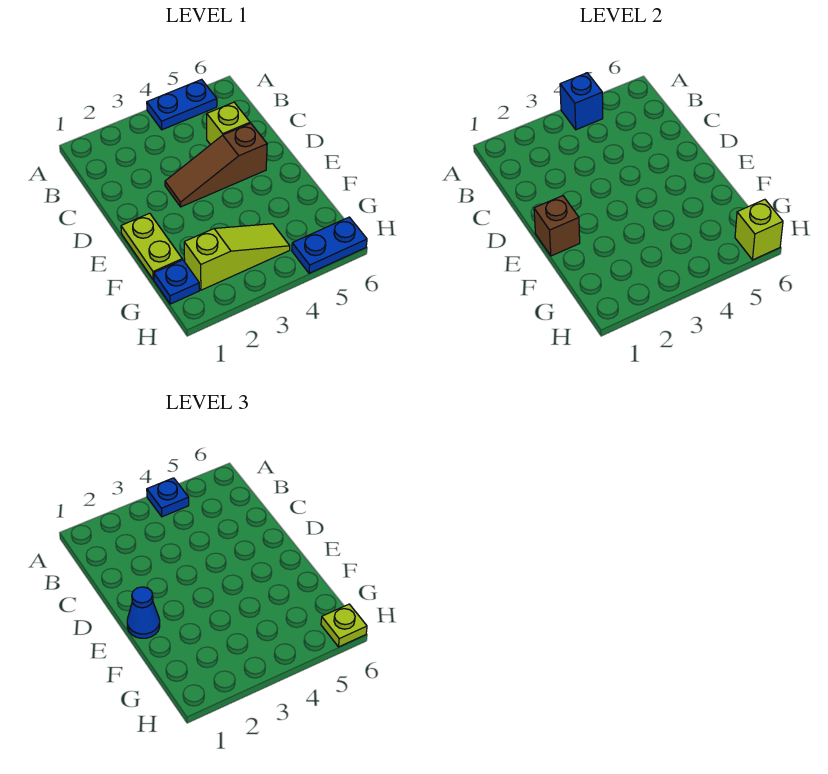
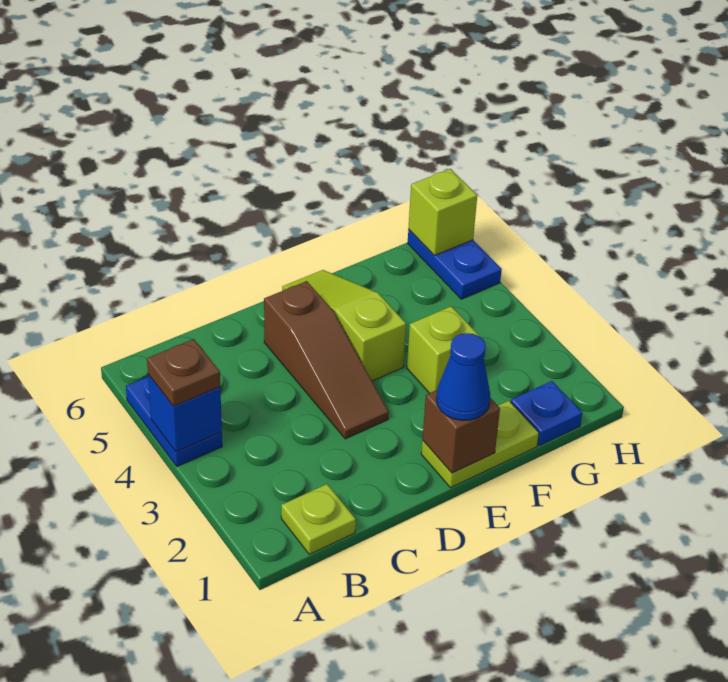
blue 1x1 plate [147,478,189,517] -> brown 1x1 plate [147,339,220,406]
lime 1x1 brick [207,102,250,145] -> lime 1x1 brick moved to [407,306,480,393]
lime 1x3 slope [184,224,290,290] -> lime 1x3 slope moved to [282,270,406,381]
lime 1x1 plate [321,604,367,647] -> lime 1x1 plate moved to [281,484,356,554]

